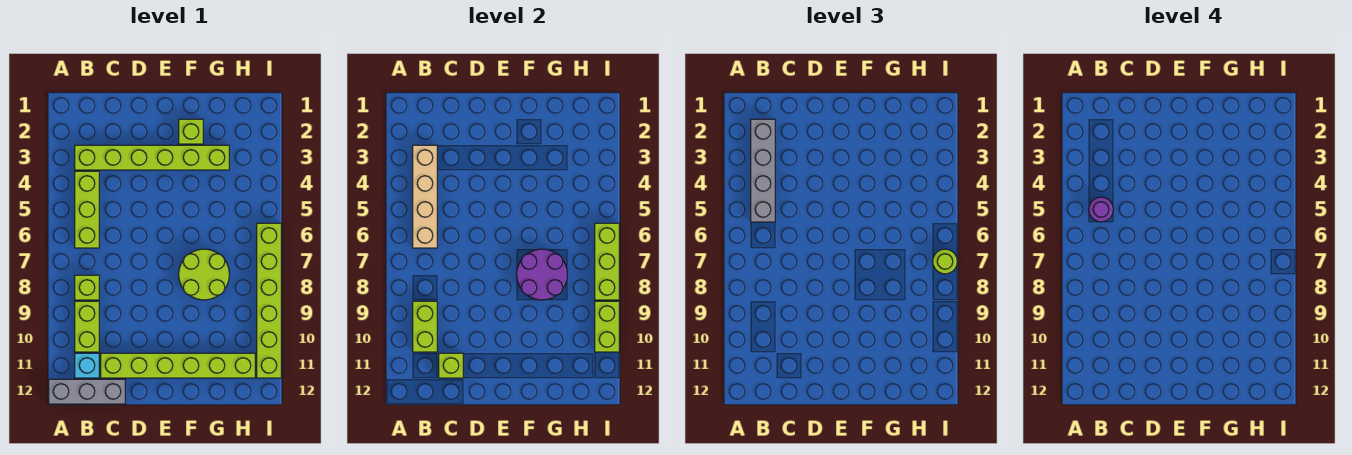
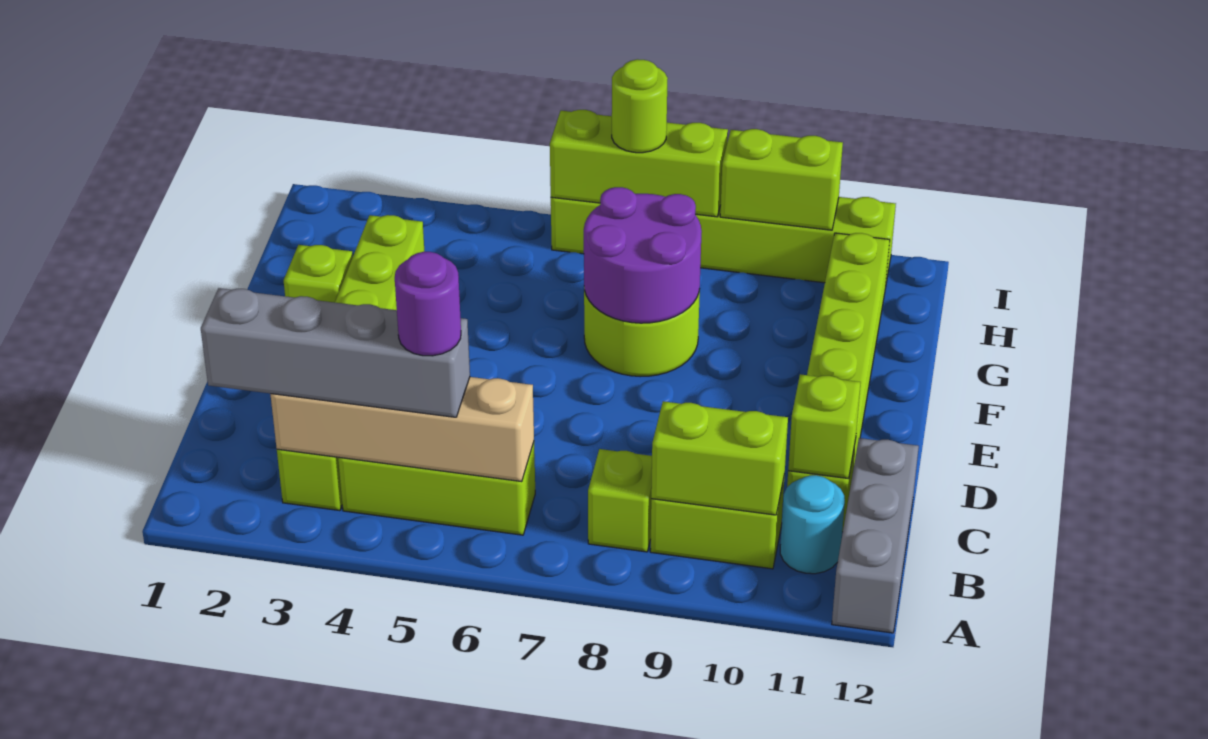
cyan 1x1 brick [75,353,99,378] -> cyan 1x1 round brick [780,475,845,574]

